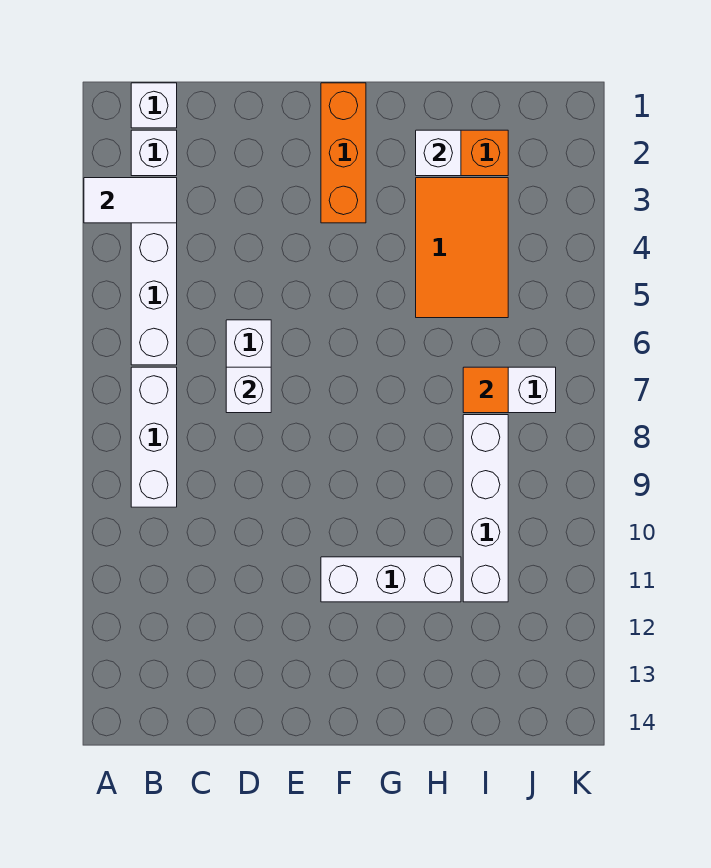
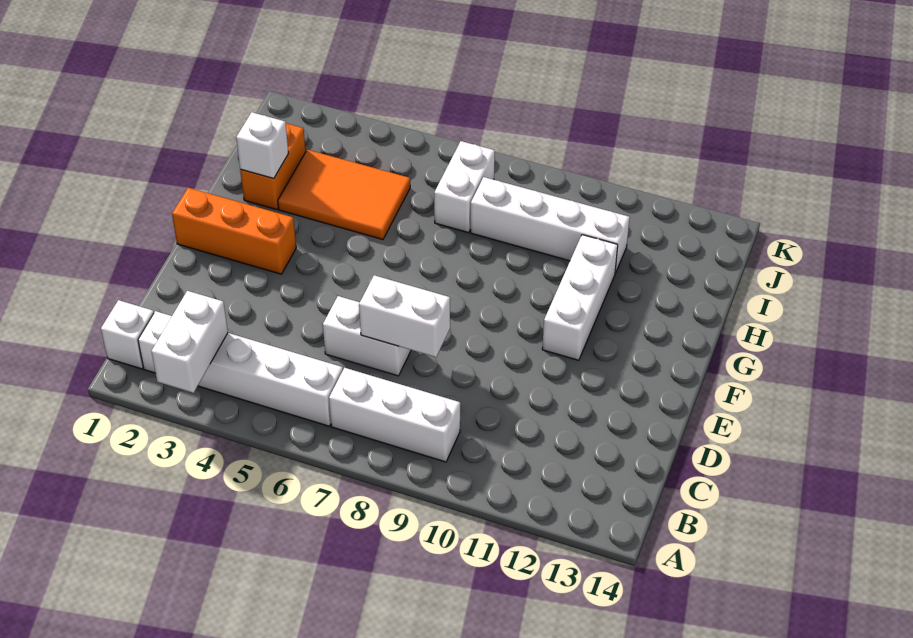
white 1x2 tile [84,178,177,223] -> white 1x2 brick [151,291,228,393]
white 1x1 brick [226,367,271,413] -> white 1x2 brick [359,275,450,357]
orange 1x1 tile [463,367,508,413] -> none

